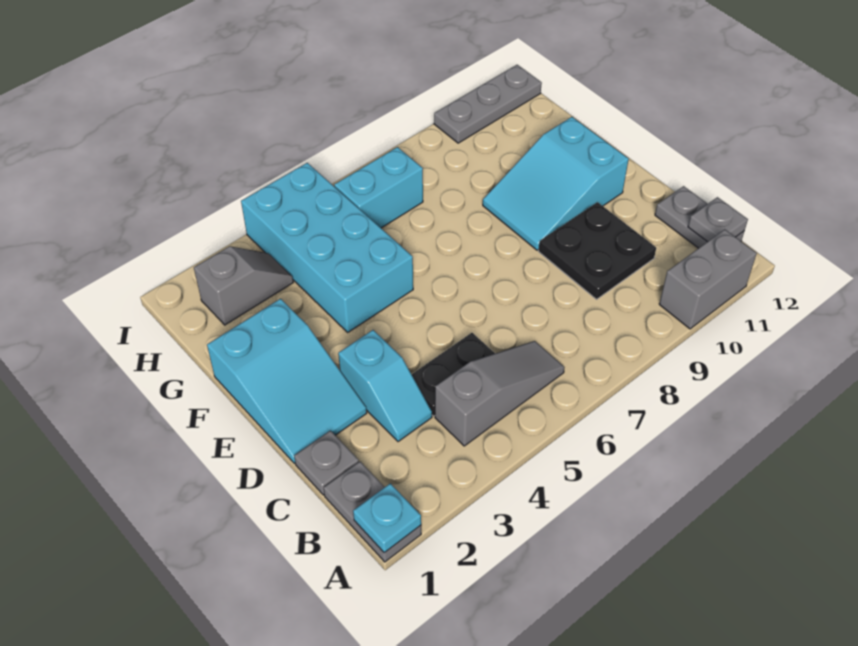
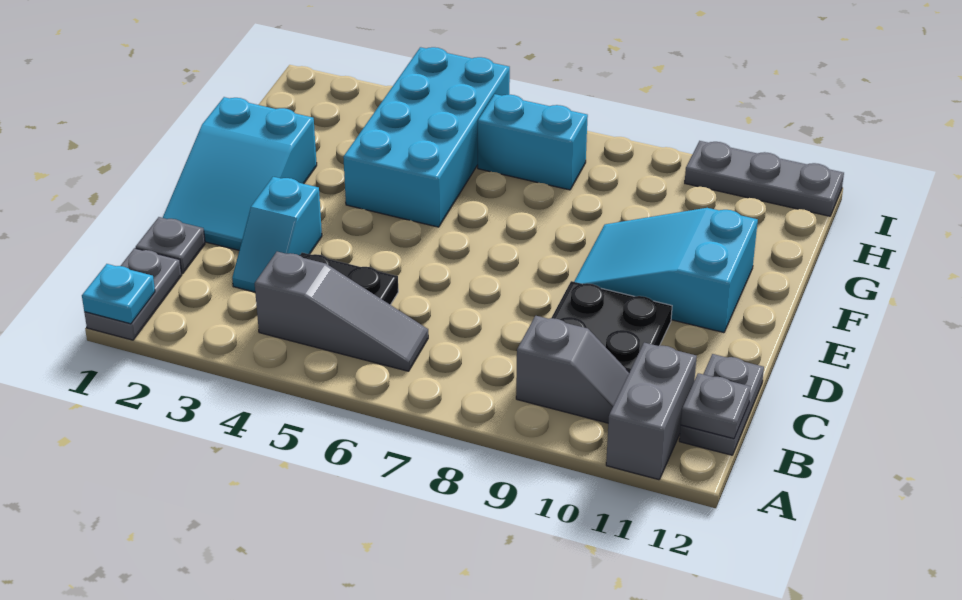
grey 1x2 brick [659,230,757,329] -> grey 1x2 brick turned to [606,343,697,480]
grey 1x2 slope [194,246,293,325] -> grey 1x2 slope moved to [516,316,629,423]

